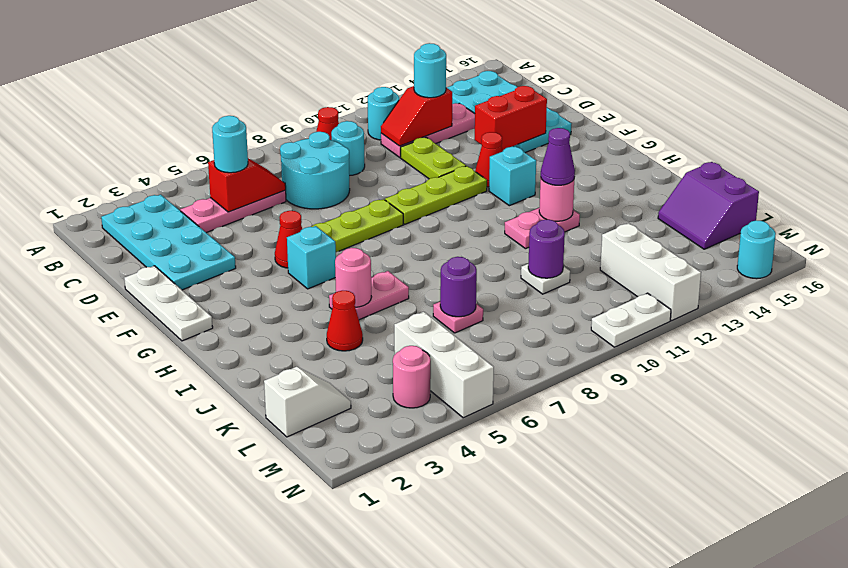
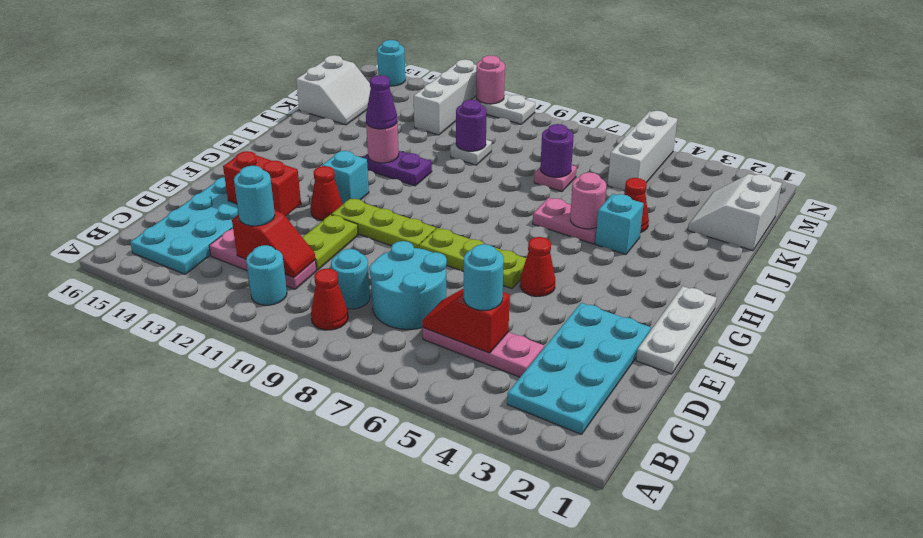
cyan 1x1 brick [287,226,336,289] -> cyan 1x1 brick moved to [595,194,644,255]
pink 1x2 plate [505,208,580,249] -> purple 1x2 plate [363,151,432,186]
purple 2x2 slope [658,162,759,249] -> white 2x2 slope [296,55,371,125]
white 1x2 slope [264,367,351,437] -> white 2x2 slope [688,174,782,251]
pink 1x1 round brick [393,346,431,408] -> pink 1x1 round brick moved to [476,55,505,104]

